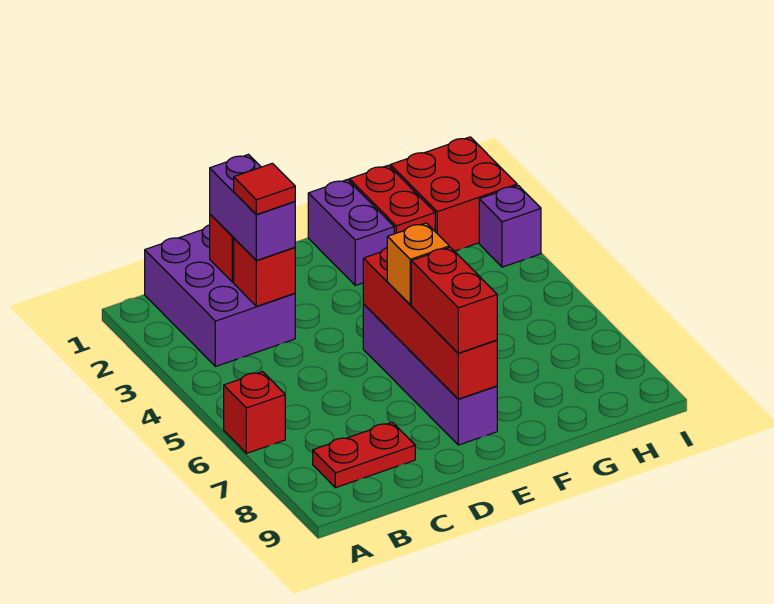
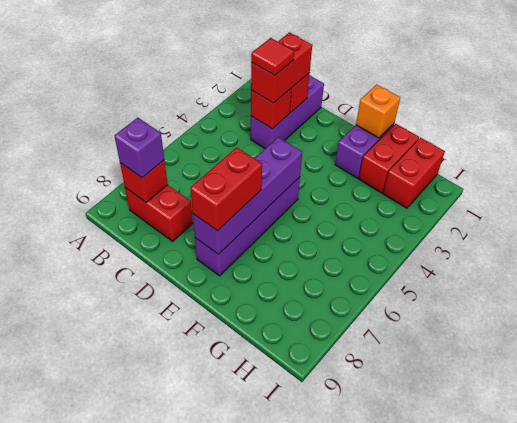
red 1x1 brick [224,372,285,453] -> red 1x1 brick moved to [120,160,168,202]
purple 2x3 brick [145,225,295,367] -> purple 1x3 brick [251,75,324,149]
red 1x2 plate [313,422,415,488] -> red 1x2 brick [125,185,193,241]
purple 1x2 brick [210,154,295,260] -> red 1x2 brick [251,32,312,103]
red 1x4 brick [363,248,497,399] -> purple 1x4 brick [193,137,302,254]
orange 1x1 brick [387,223,449,305] -> orange 1x1 brick moved to [356,85,400,138]
red 2x2 brick [390,137,517,251] -> red 1x2 brick [383,138,445,208]
purple 1x1 brick [479,185,541,267] -> purple 1x1 brick moved to [115,118,164,178]

